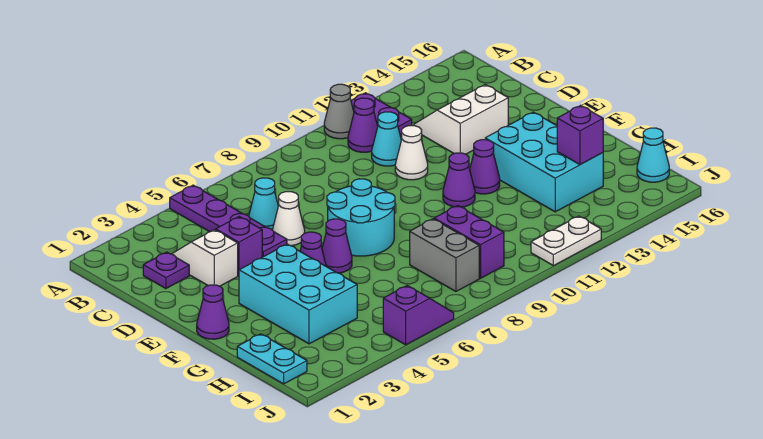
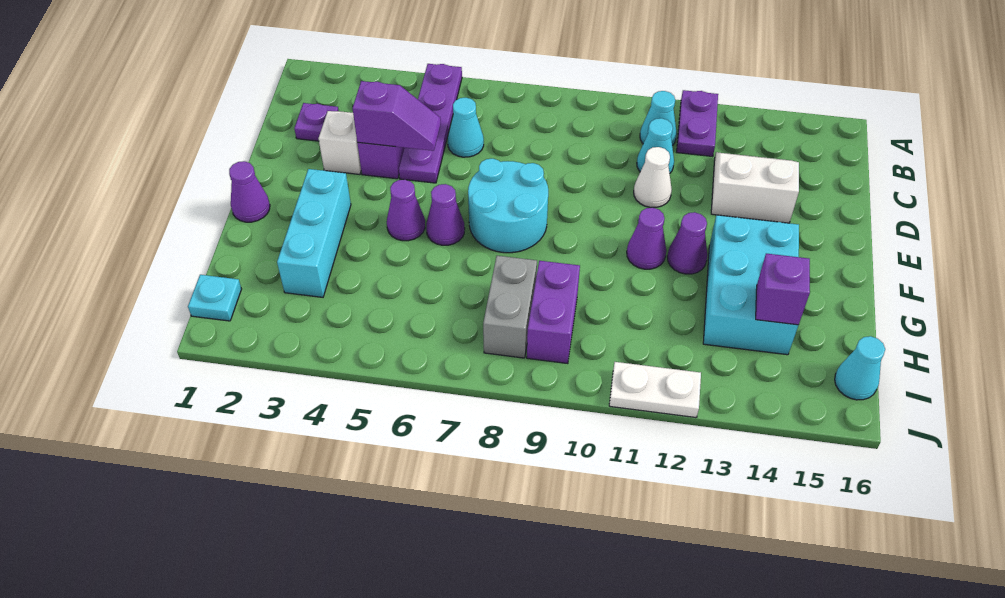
grey 1x1 cone [324,84,354,139] -> none
purple 1x1 cone [348,98,378,152] -> cyan 1x1 cone [640,91,677,146]
white 1x1 cone [272,192,305,246] -> none
cyan 2x3 brick [239,244,357,344] -> cyan 1x3 brick [277,169,351,297]
cyan 1x2 plate [237,334,307,384] -> cyan 1x1 plate [188,275,241,321]
purple 1x2 slope [383,286,454,345] -> purple 1x2 slope moved to [352,81,441,151]

